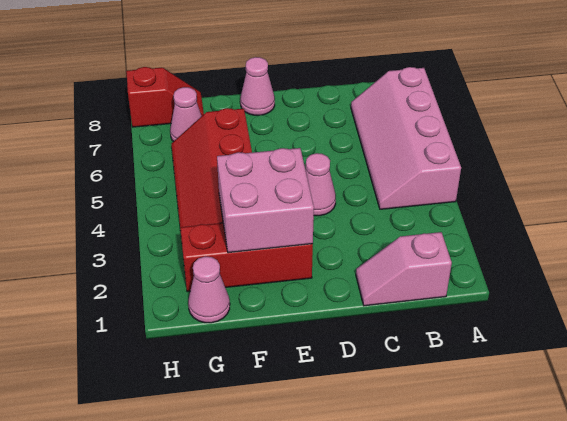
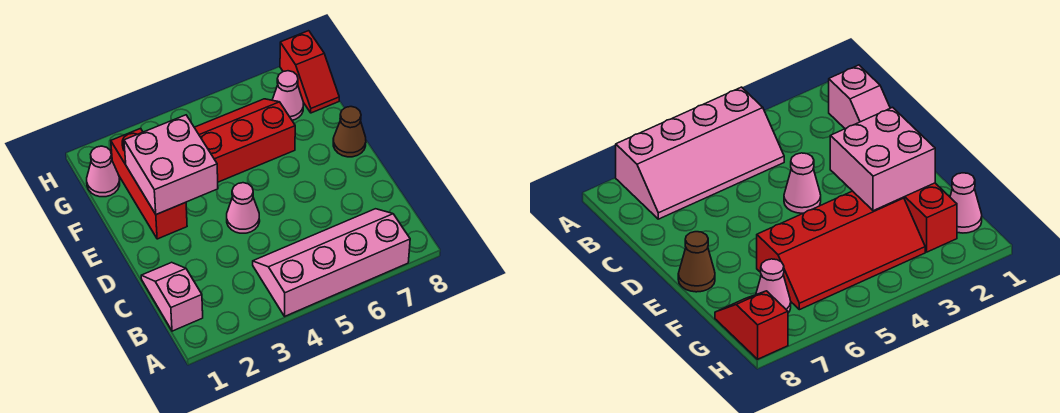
pink 1x1 cone [240,57,275,115] -> brown 1x1 cone [333,107,366,157]

